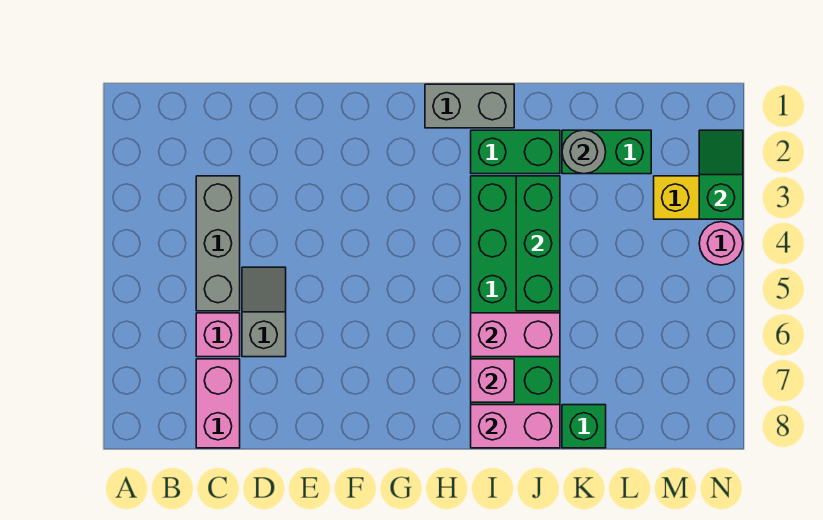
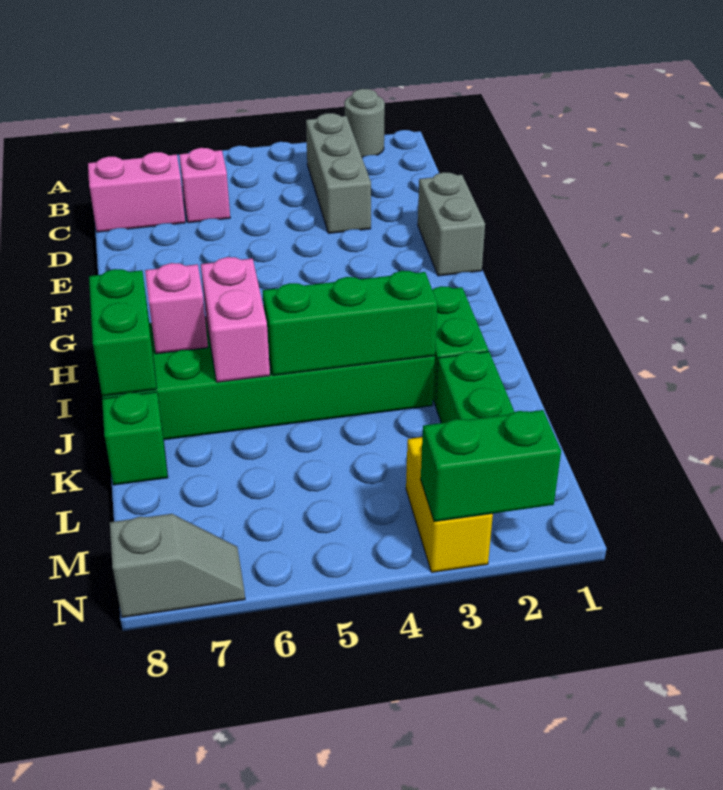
grey 1x3 brick [196,176,240,311] -> grey 1x3 brick turned to [306,113,371,233]
grey 1x2 slope [242,267,286,357] -> grey 1x2 slope moved to [110,514,245,618]
grey 1x2 brick [425,84,514,128] -> grey 1x2 brick moved to [418,172,485,276]
pink 1x2 brick [471,405,560,448] -> green 1x2 brick [89,269,157,396]
grey 1x1 round brick [562,130,606,174] -> grey 1x1 round brick moved to [344,89,385,158]
green 1x2 slope [699,130,743,219] -> green 1x2 brick [421,410,561,522]
pink 1x1 round brick [699,222,743,265] -> none

